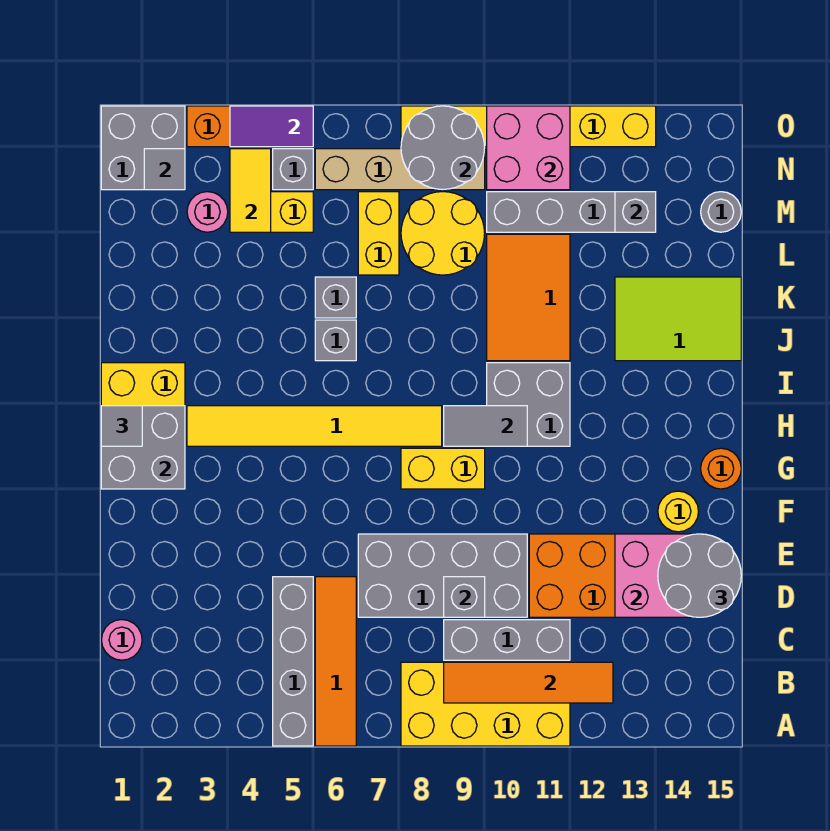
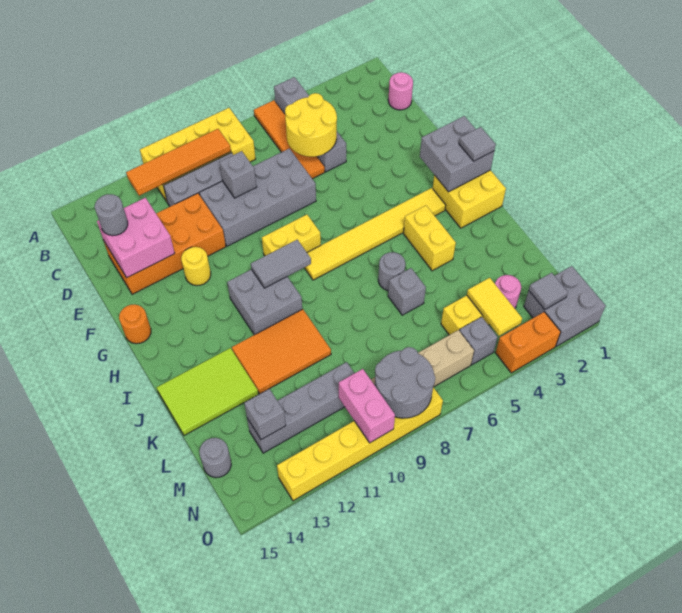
grey 2x2 round brick [658,534,741,617] -> grey 1x1 round brick [95,194,128,236]
yellow 1x1 round brick [658,491,698,532] -> yellow 1x1 round brick moved to [181,247,211,286]
grey 1x1 brick [315,320,356,361] -> grey 1x1 round brick [378,252,405,291]
orange 2x3 tile [487,234,570,361] -> orange 2x3 tile turned to [232,309,331,394]
yellow 1x2 brick [358,192,399,275] -> yellow 1x2 brick moved to [403,206,456,271]
yellow 2x2 round brick [401,192,485,275] -> yellow 2x2 round brick moved to [285,93,337,157]
pink 2x2 brick [487,106,570,190] -> pink 1x2 brick [339,369,395,443]
purple 1x2 tile [230,106,313,147] -> none

